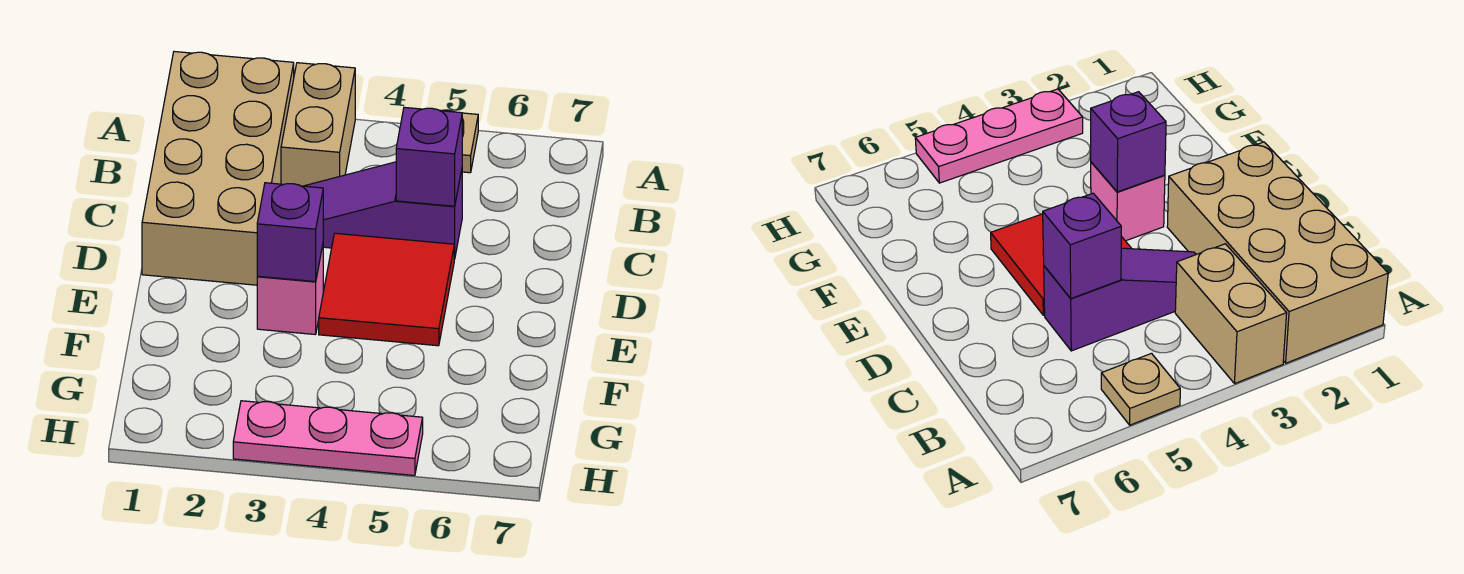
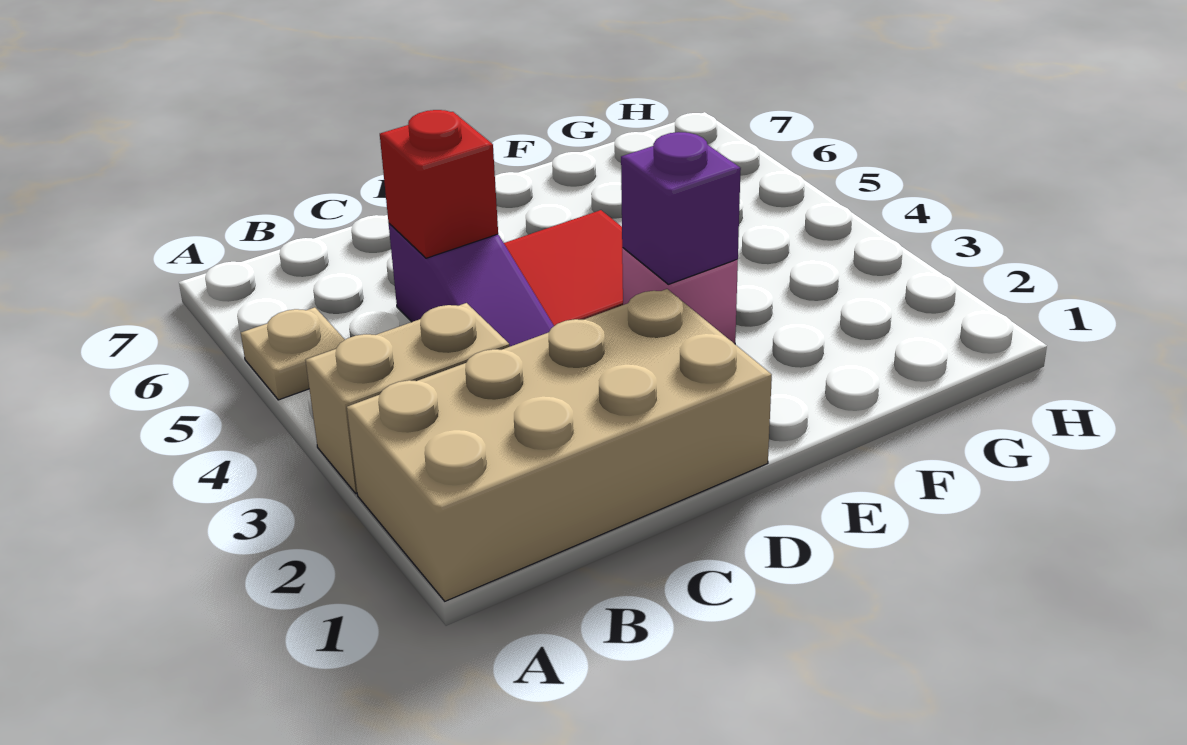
purple 1x1 brick [396,107,462,206] -> red 1x1 brick [380,110,498,258]
pink 1x3 plate [233,401,423,475] -> none

